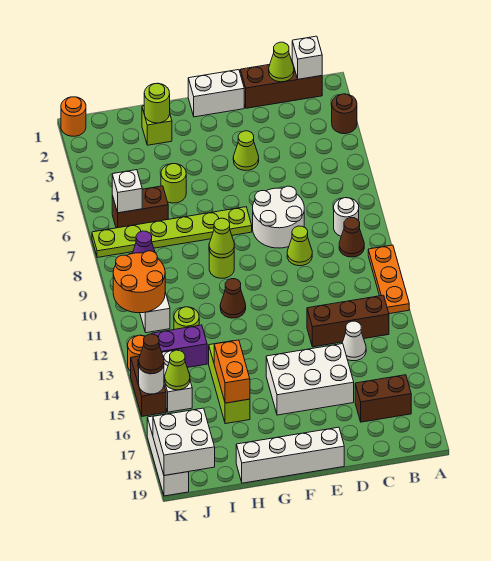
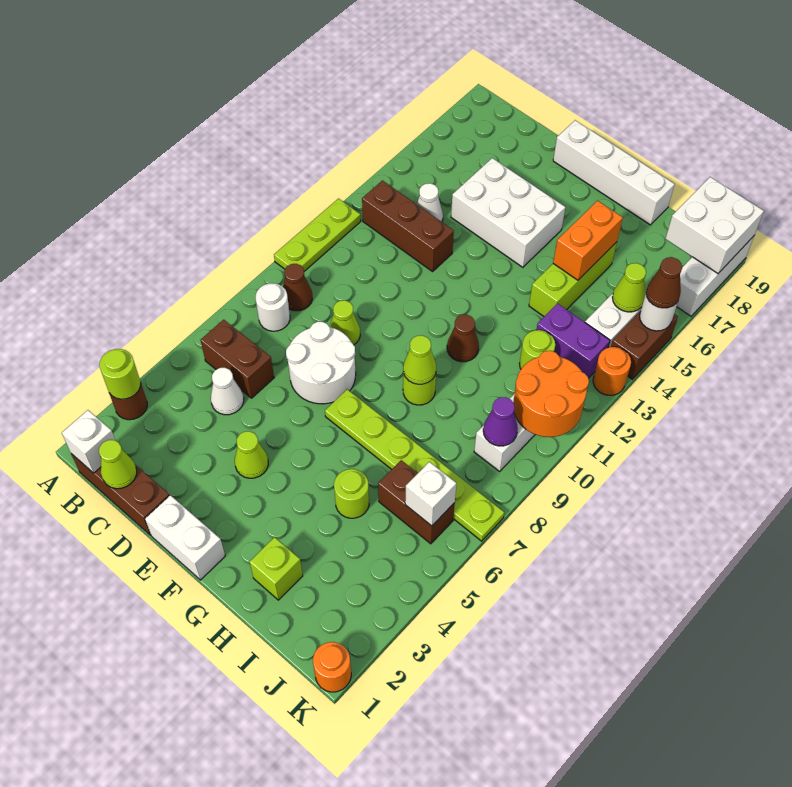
orange 1x3 plate [368,245,409,314] -> lime 1x3 plate [274,199,361,271]
brown 1x2 brick [355,375,411,422] -> brown 1x2 brick moved to [201,320,274,398]
none -> white 1x1 cone [211,368,244,415]
lime 1x1 round brick [144,83,170,123] -> lime 1x1 round brick moved to [99,349,141,399]

